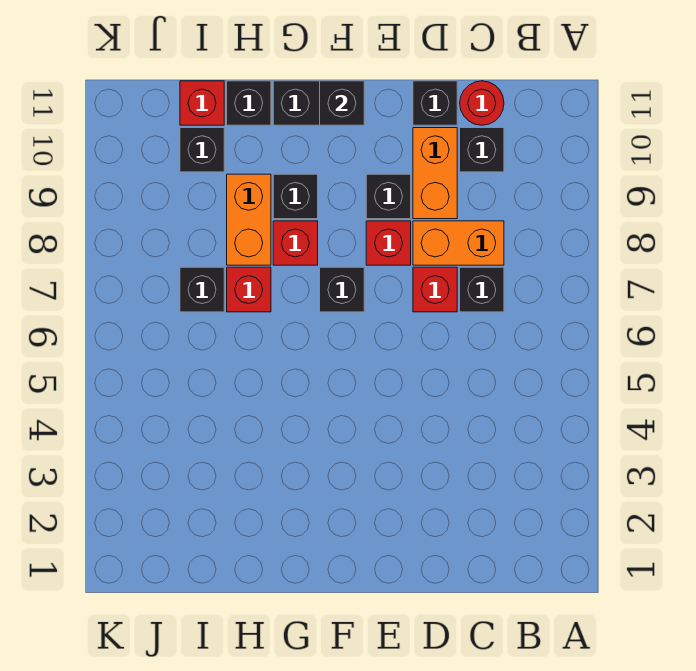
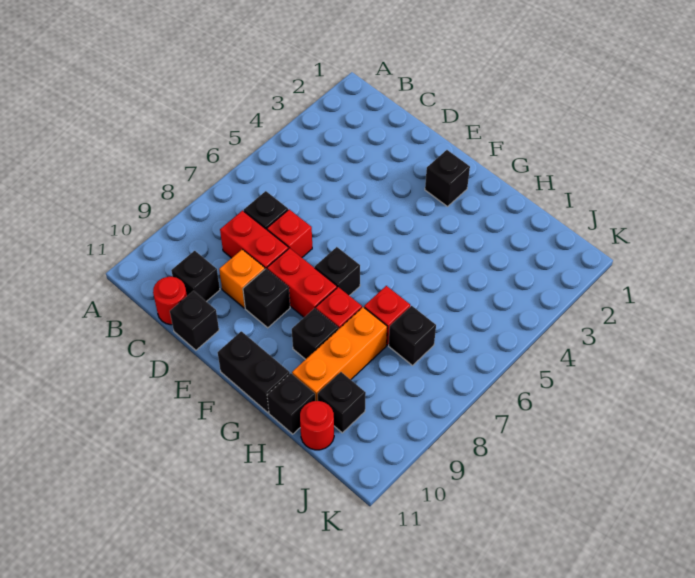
orange 1x2 brick [413,221,504,265] -> red 1x2 brick [220,211,288,269]
orange 1x2 brick [413,128,457,219] -> orange 1x1 brick [219,249,265,308]
red 1x1 brick [366,221,411,265] -> red 1x2 brick [267,248,337,317]
black 1x1 brick [320,81,364,125] -> black 1x1 brick moved to [425,150,470,207]
orange 1x2 brick [227,174,271,265] -> orange 1x3 brick [292,307,387,401]
red 1x1 brick [180,81,224,125] -> red 1x1 round brick [300,401,334,450]

